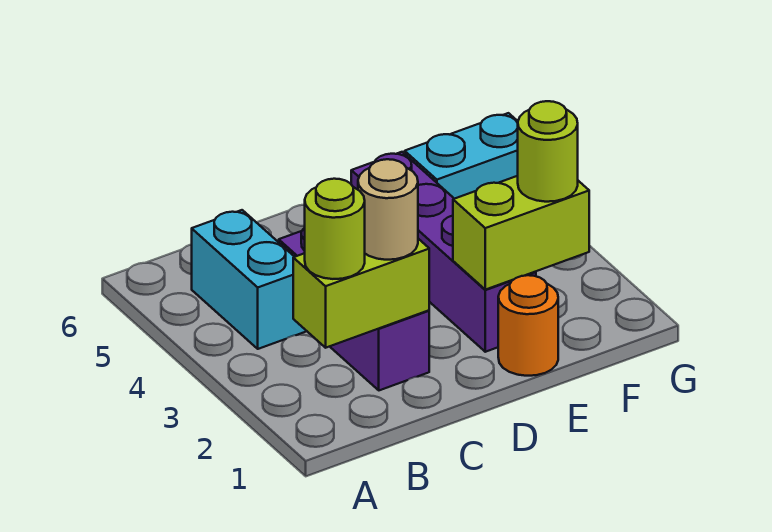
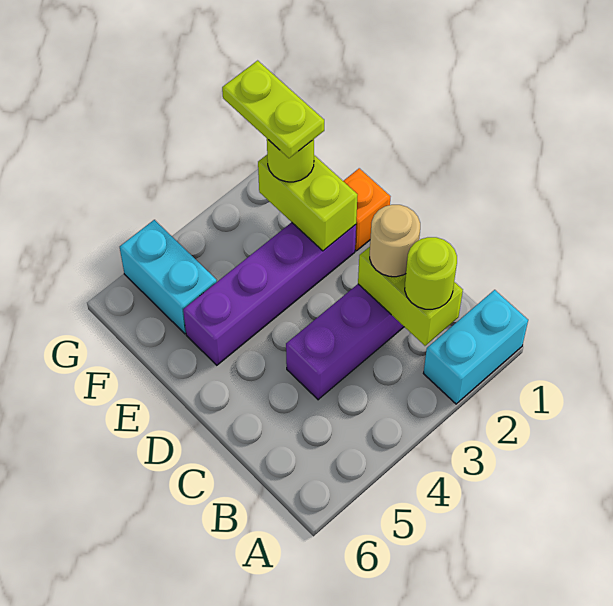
cyan 1x2 brick [192,210,306,349] -> cyan 1x2 brick moved to [423,290,528,404]
orange 1x1 round brick [498,275,558,376] -> orange 1x1 brick [343,168,390,251]
none -> lime 1x2 plate [222,61,324,158]

